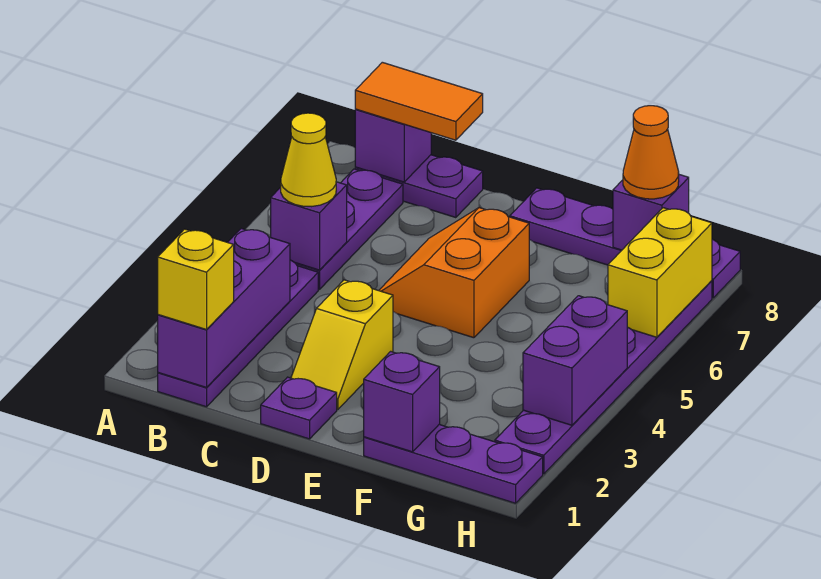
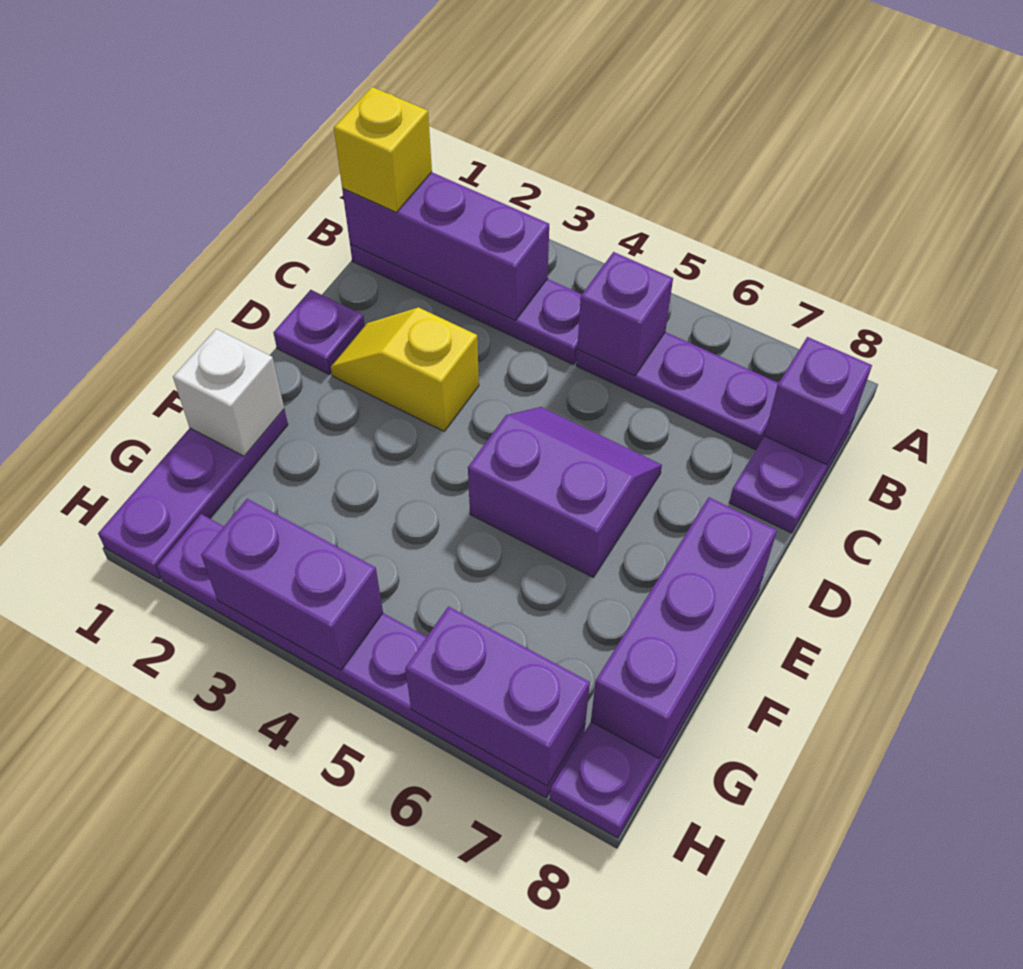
yellow 1x1 cone [281,113,336,207] -> none
orange 1x2 tile [355,62,483,140] -> none
orange 2x2 slope [379,208,529,338] -> purple 2x2 slope [468,407,662,577]
purple 1x1 brick [364,351,440,452] -> white 1x1 brick [173,329,284,456]
purple 1x1 brick [613,175,689,250] -> purple 1x3 brick [591,497,777,758]
orange 1x1 cone [623,106,679,199] -> none
yellow 1x2 brick [608,208,712,337] -> purple 1x2 brick [405,606,590,786]

